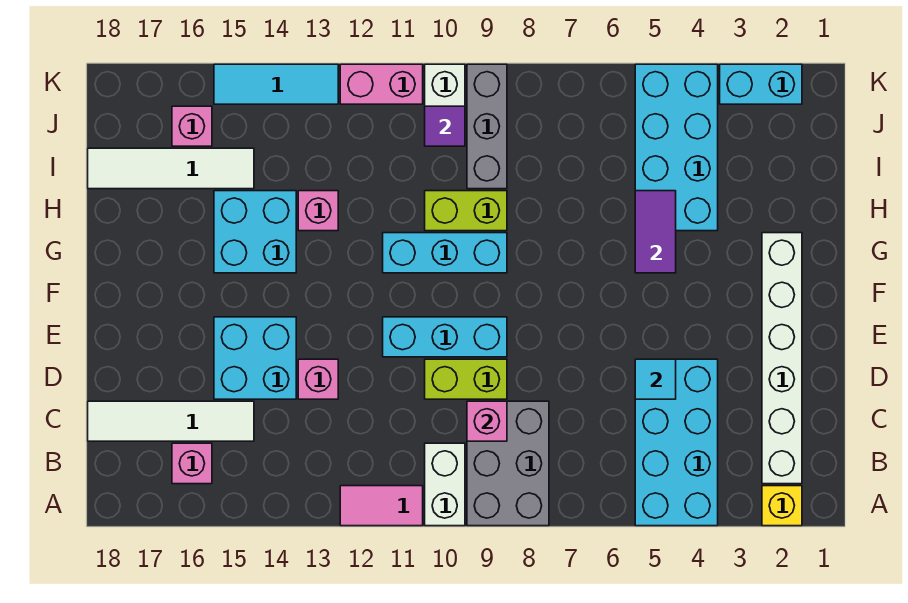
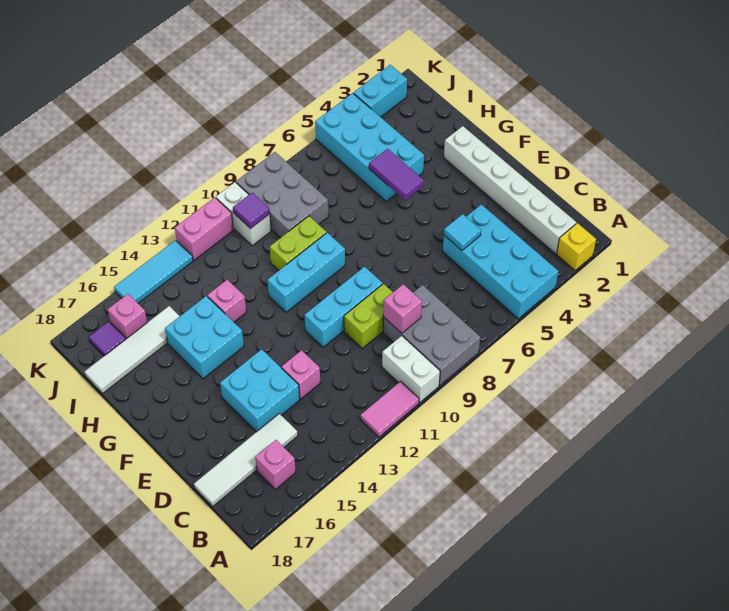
grey 1x3 brick [467,64,507,189] -> grey 2x3 brick [236,152,329,238]
none -> purple 1x1 tile [89,322,126,356]

